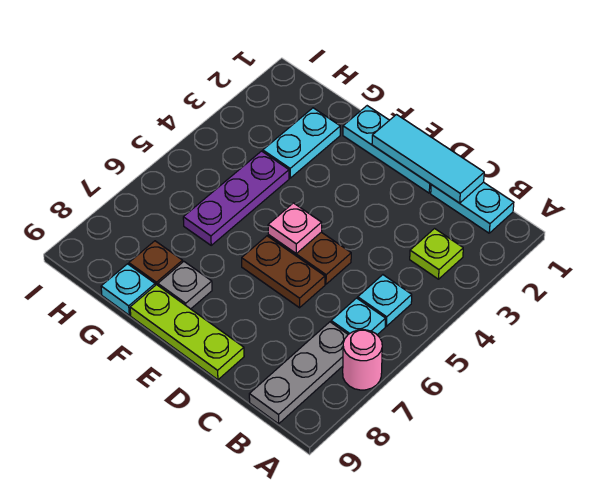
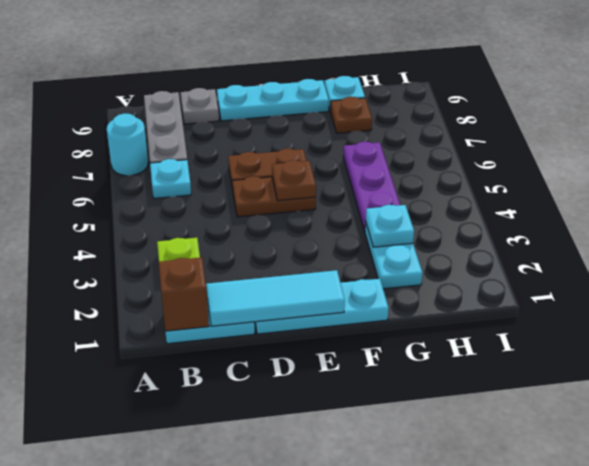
pink 1x1 round brick [343,330,382,390] -> cyan 1x1 round brick [107,113,148,176]
none -> brown 1x1 brick [159,257,209,331]
cyan 1x1 plate [358,275,412,326] -> cyan 1x1 plate moved to [366,205,414,247]
lime 1x3 plate [130,285,244,380] -> cyan 1x3 plate [217,79,329,121]
pink 1x1 plate [268,203,322,253] -> brown 1x1 plate [272,160,316,201]
grey 1x1 plate [158,262,212,309] -> grey 1x1 plate moved to [181,88,219,124]

